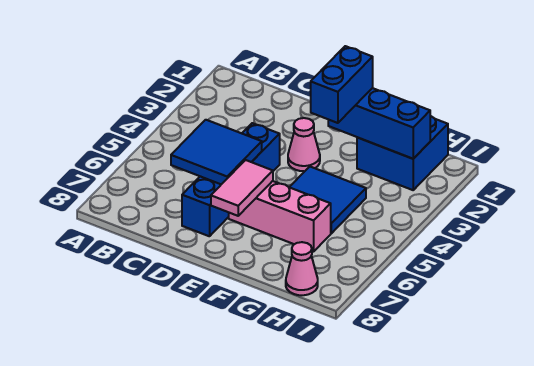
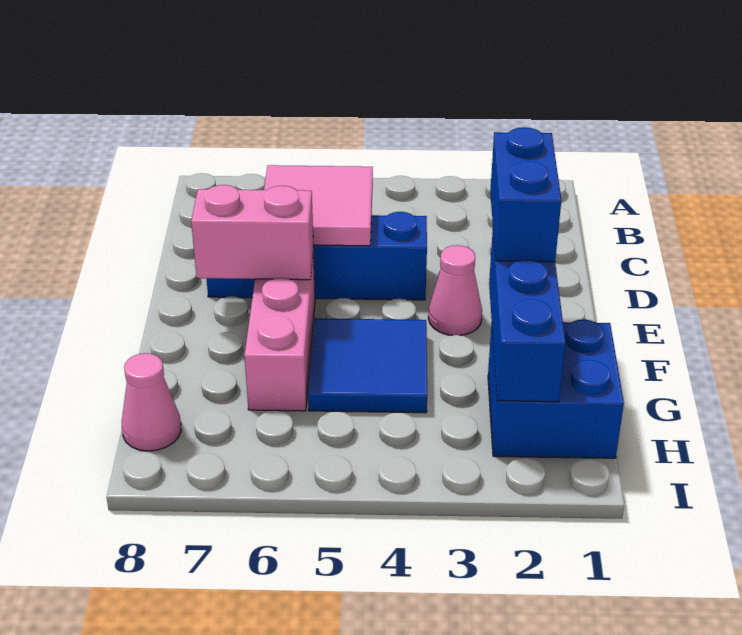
blue 2x2 tile [171,120,262,184] -> pink 2x2 tile [264,165,373,246]
pink 1x2 tile [211,160,273,216] -> pink 1x2 brick [191,185,314,280]
blue 1x2 brick [311,46,373,123] -> blue 1x2 brick turned to [490,127,561,262]

